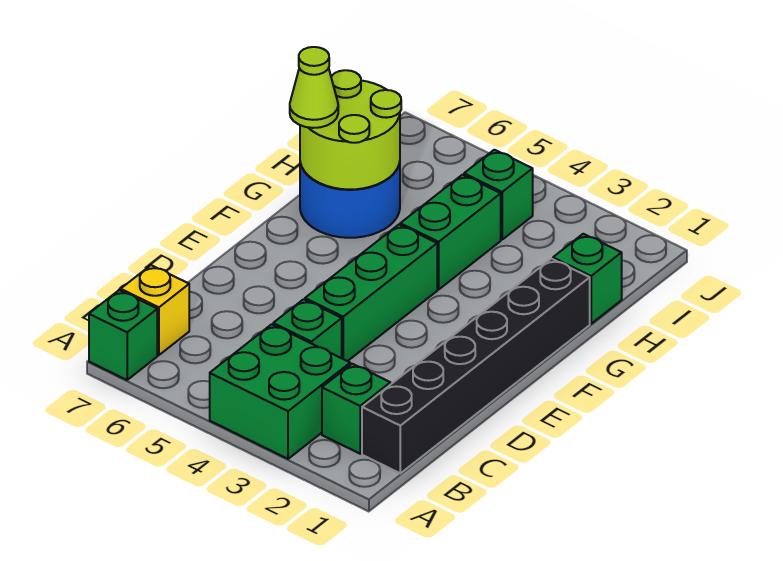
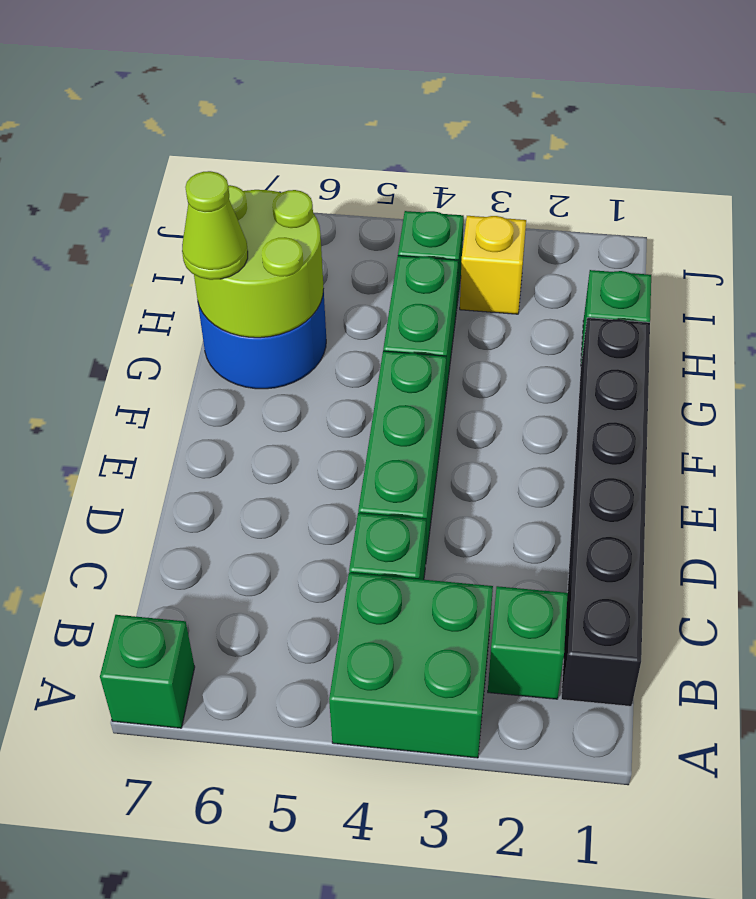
yellow 1x1 brick [121,265,189,355] -> yellow 1x1 brick moved to [460,216,526,314]

